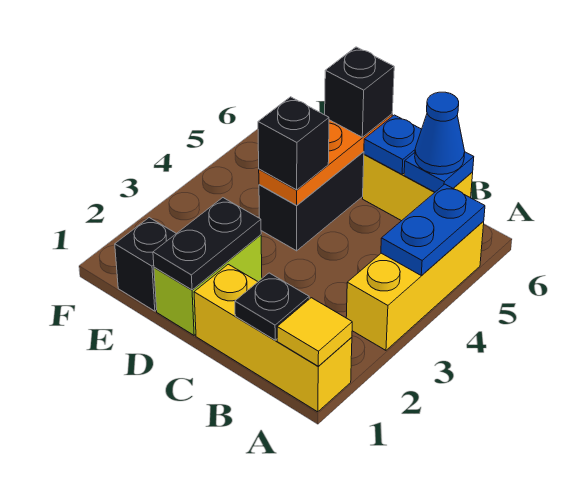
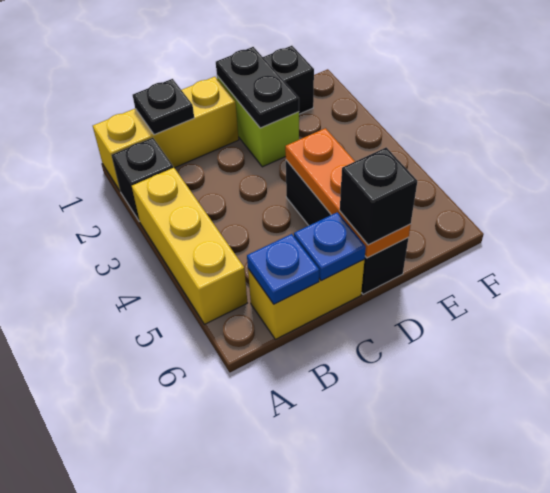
yellow 1x1 tile [277,298,352,366] -> none
blue 1x2 plate [381,184,485,276] -> none
blue 1x1 cone [415,92,465,174] -> none
black 1x1 brick [258,97,329,190] -> black 1x1 brick moved to [112,138,173,222]

